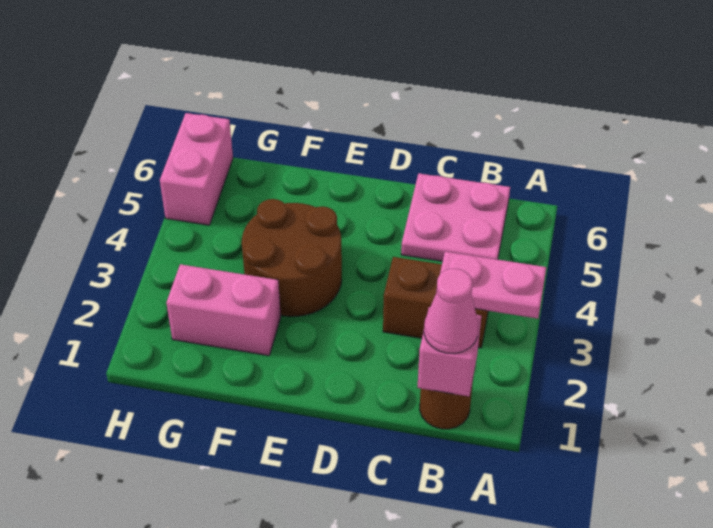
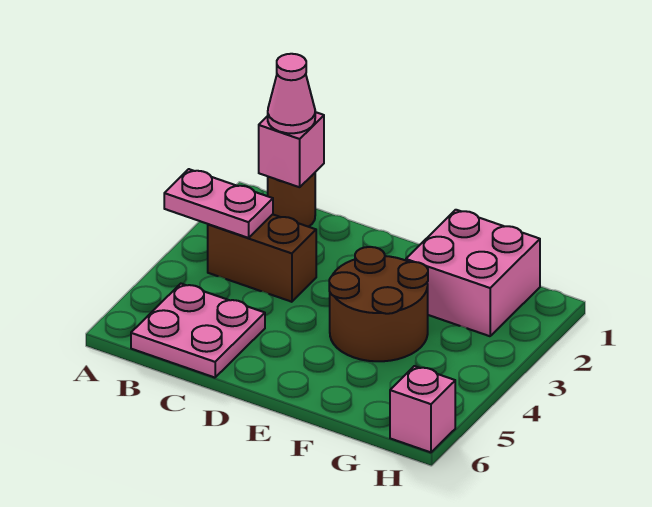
pink 1x2 brick [166,264,281,356] -> pink 2x2 brick [406,210,540,336]
pink 1x2 brick [160,113,233,225] -> pink 1x1 brick [390,366,455,452]

